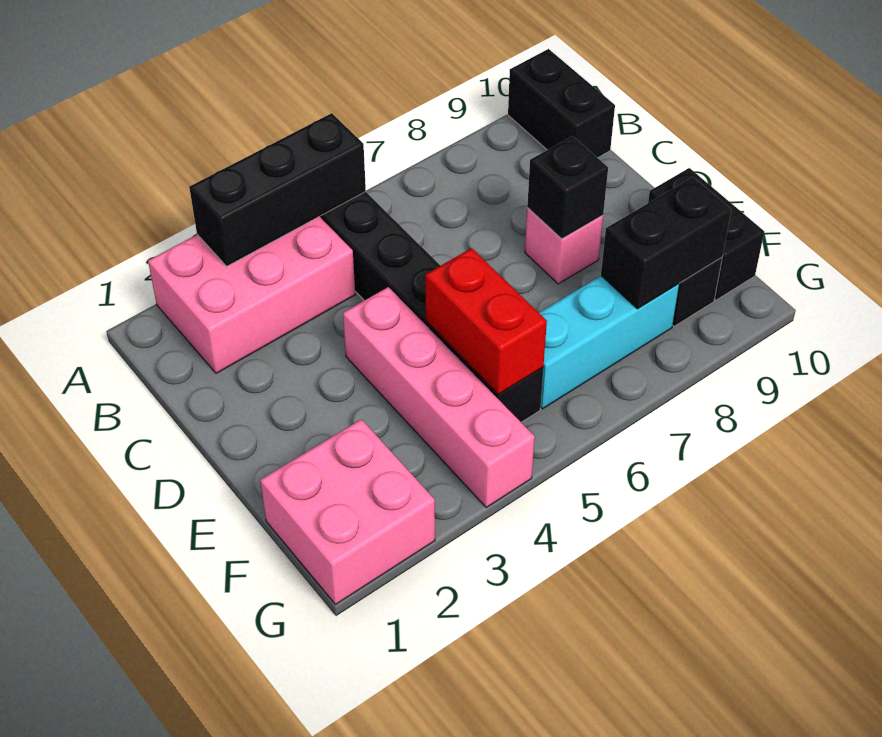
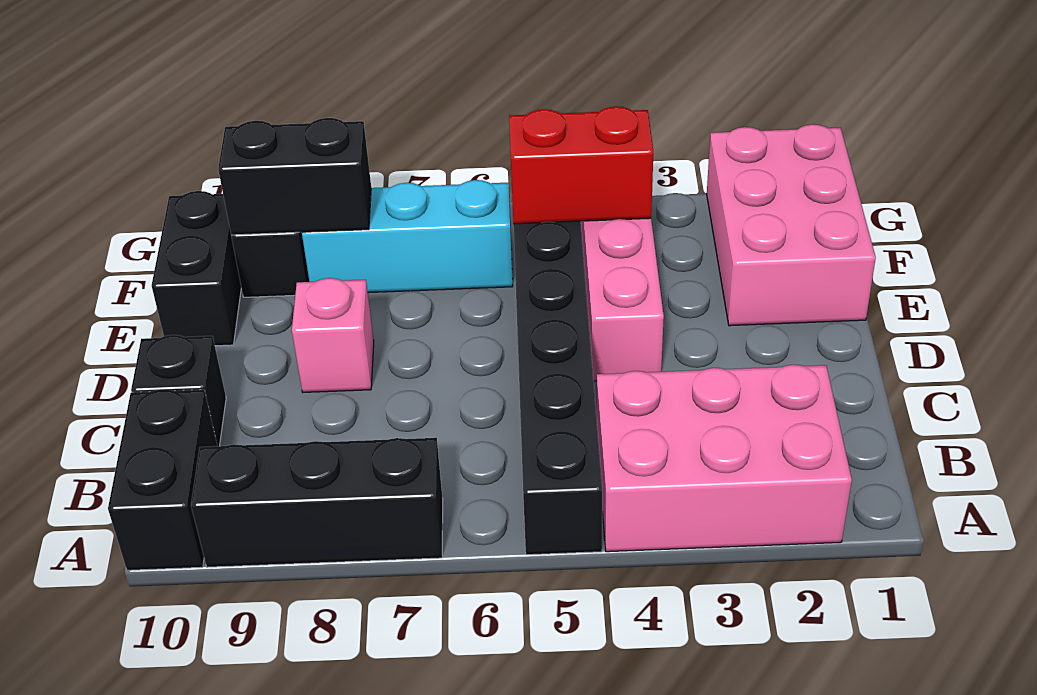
black 1x3 brick [189,113,366,266] -> black 1x3 brick moved to [191,438,443,567]
black 1x1 brick [527,136,608,239] -> black 1x1 brick moved to [131,335,226,446]
red 1x2 brick [425,248,547,394] -> red 1x2 brick turned to [509,106,653,224]
pink 2x2 brick [260,419,435,604] -> pink 2x3 brick [707,124,876,326]

